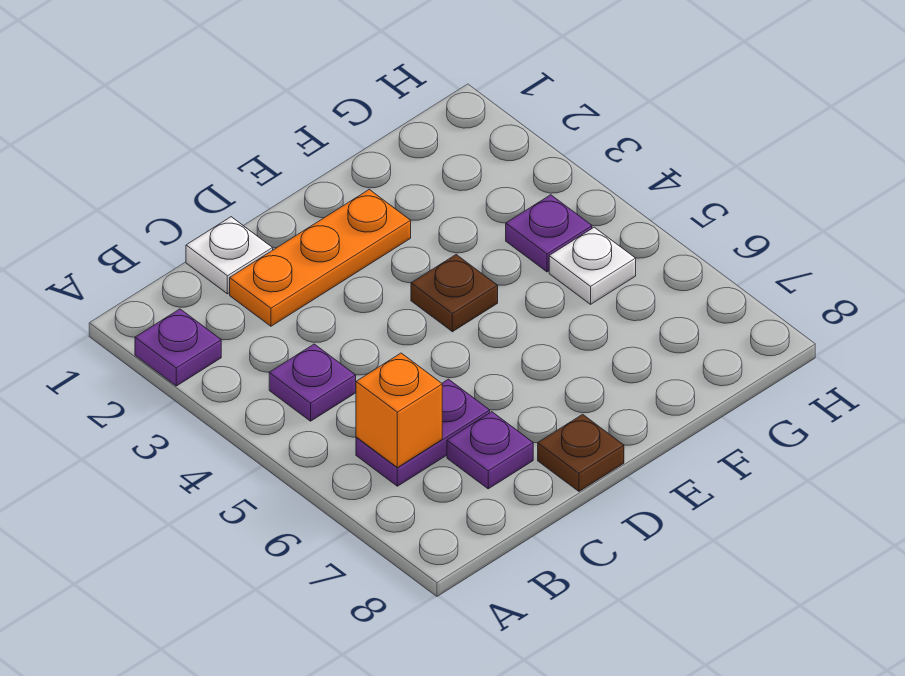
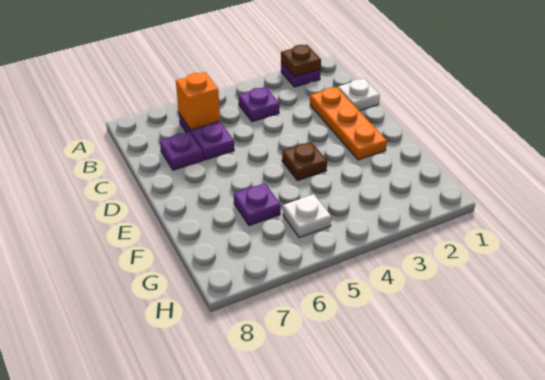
brown 1x1 plate [538,414,624,491] -> brown 1x1 plate moved to [281,45,321,77]
purple 1x1 plate [506,195,592,272] -> purple 1x1 plate moved to [234,183,281,226]

